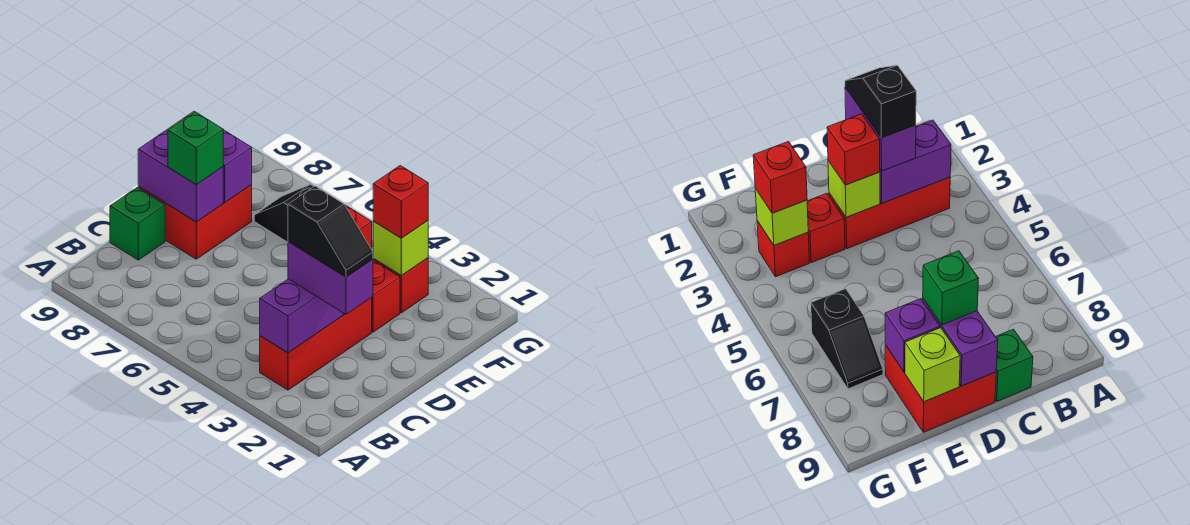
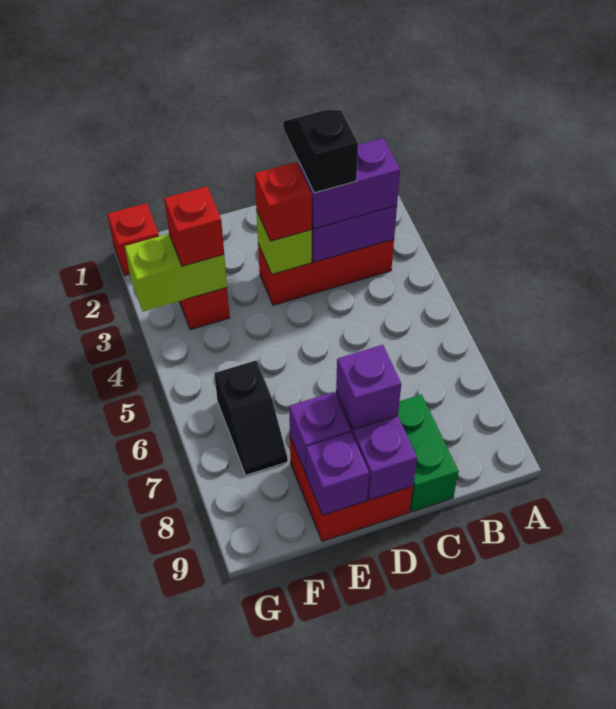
purple 1x2 brick [288,242,373,314] -> purple 1x2 brick turned to [299,138,400,229]
green 1x1 brick [110,188,165,260] -> green 1x2 brick [398,394,459,512]
green 1x1 brick [168,112,223,185] -> purple 1x1 brick [336,345,401,429]
red 1x1 brick [372,260,400,332] -> red 1x1 brick moved to [107,203,159,276]
lime 1x1 brick [905,328,960,402] -> purple 1x1 brick [306,433,369,515]
lime 1x1 brick [373,221,428,276] -> lime 1x2 brick [125,234,227,311]

